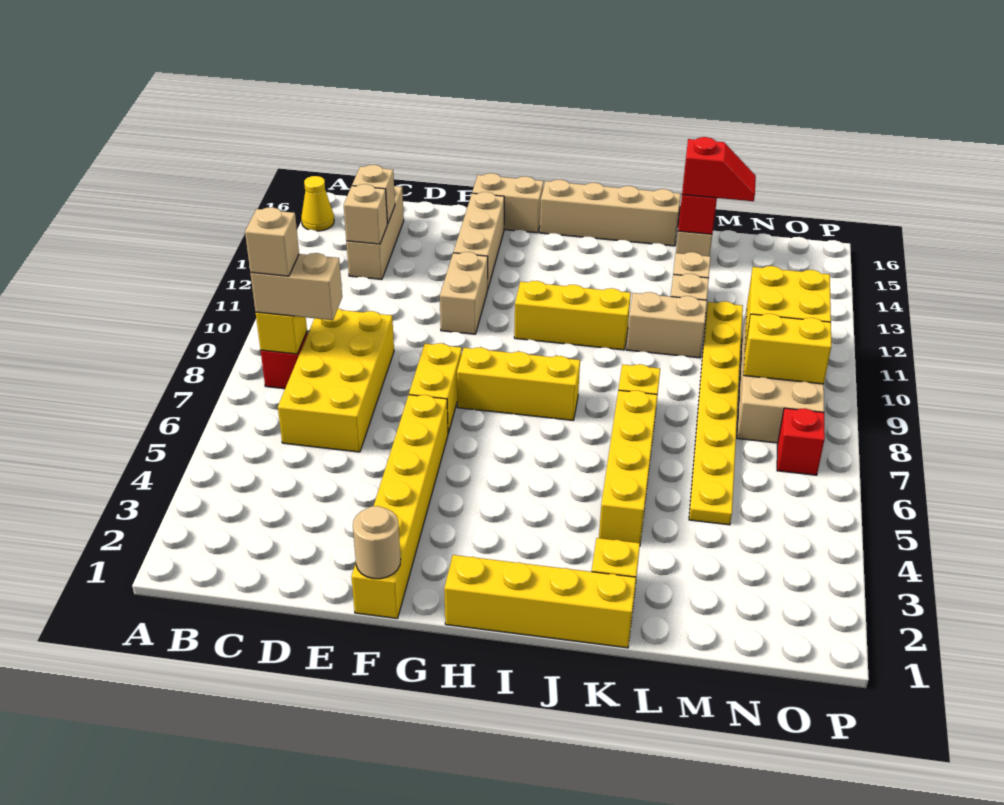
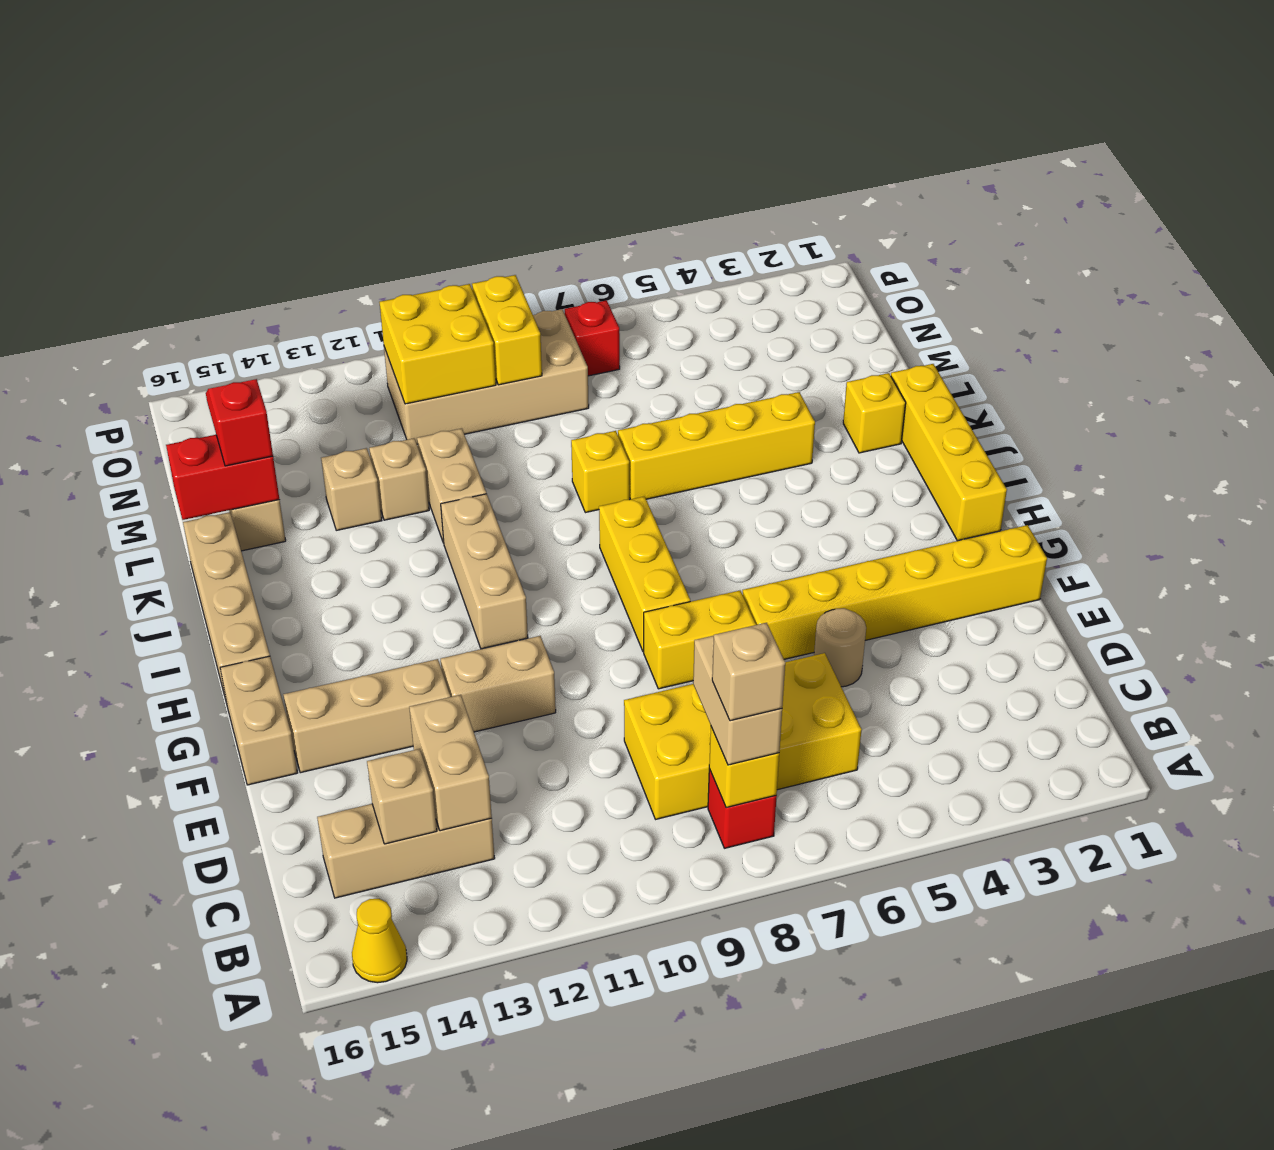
tan 1x1 brick [344,184,387,244] -> tan 1x2 brick [409,695,492,831]
tan 1x1 round brick [353,506,401,579] -> tan 1x1 round brick moved to [814,608,866,687]
yellow 1x3 brick [514,281,631,350] -> tan 1x3 brick [441,494,528,649]
yellow 1x8 plate [689,301,743,525] -> none

